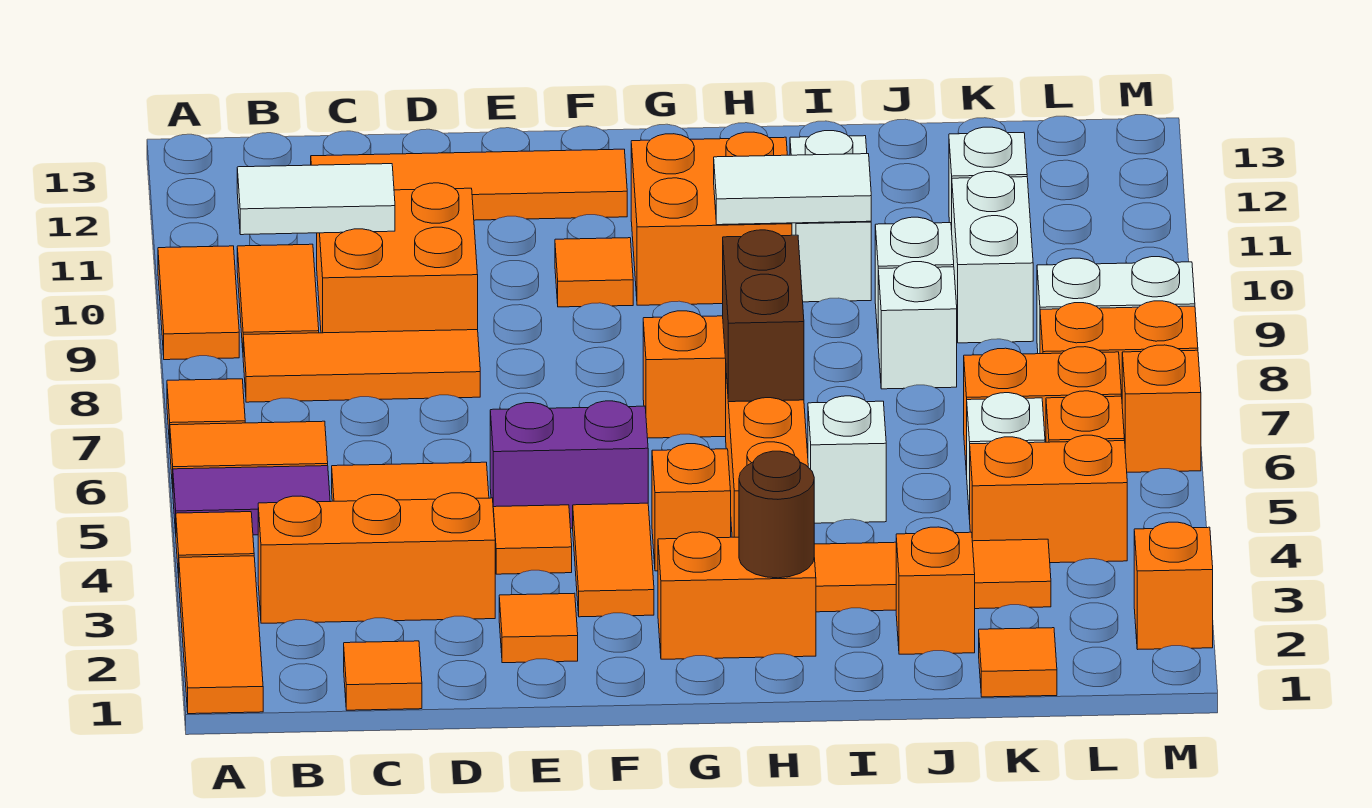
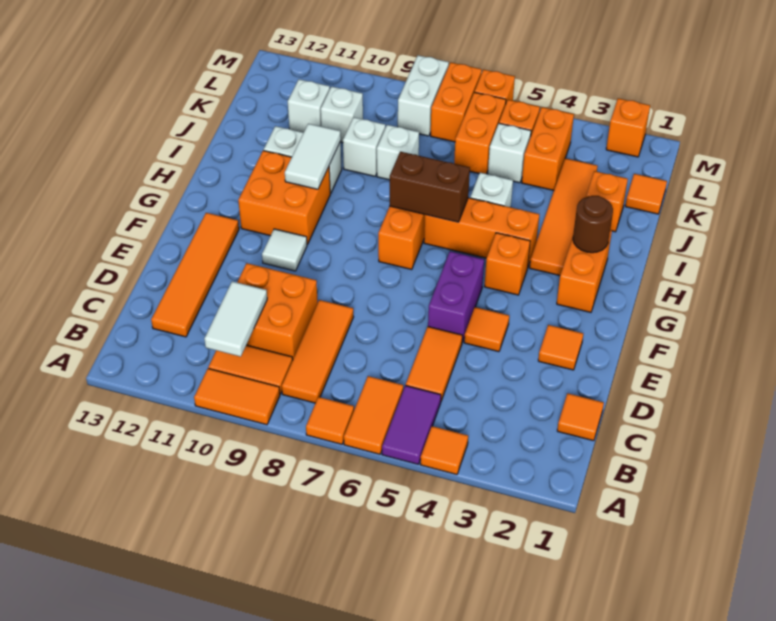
orange 1x3 tile [179,556,263,714] -> none
orange 1x3 brick [258,493,495,623] -> none
orange 1x2 tile [573,503,654,617] -> none
orange 1x1 tile [555,238,633,307] -> white 1x1 tile [262,229,307,271]
white 1x2 brick [952,171,1033,343] -> white 1x1 brick [321,87,363,143]

